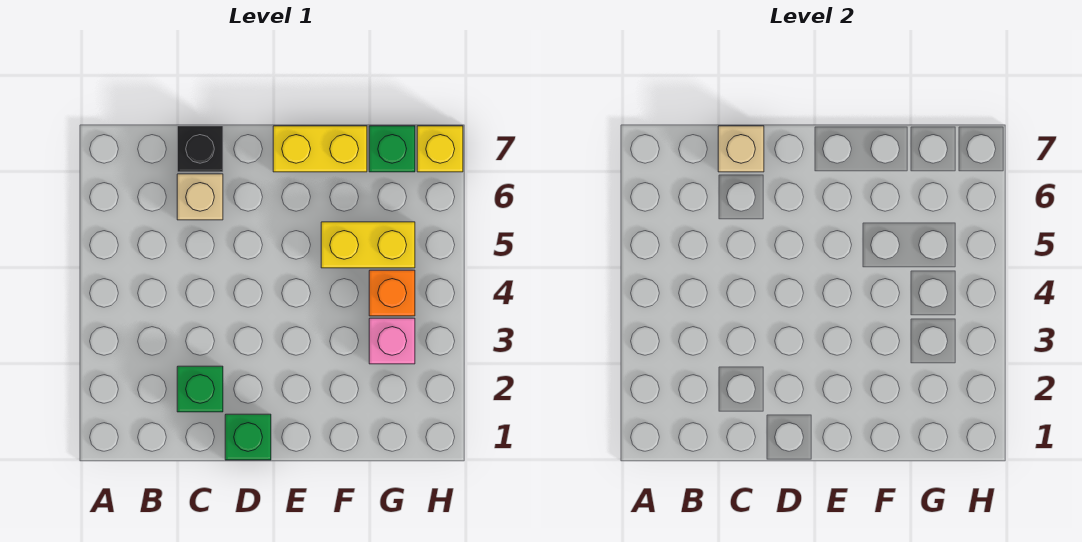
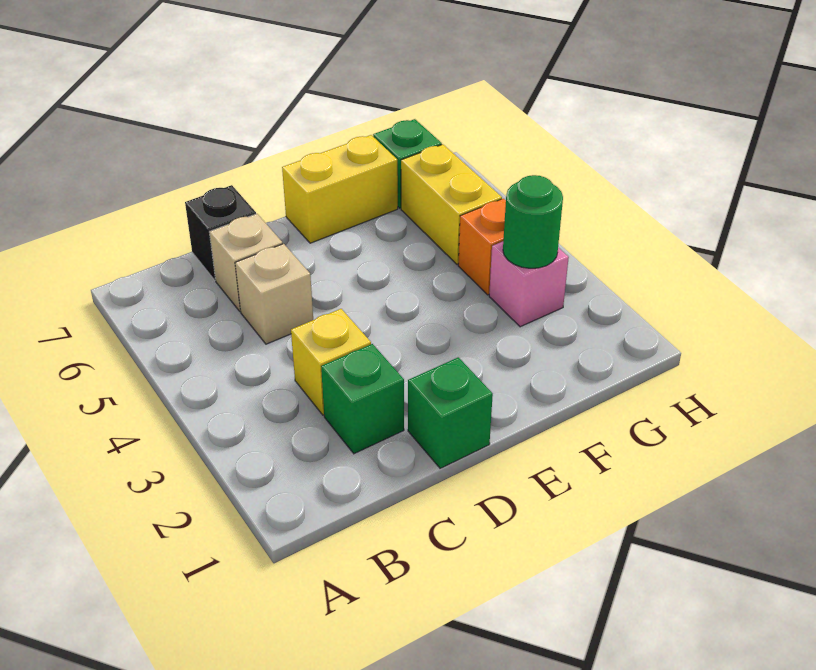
tan 1x1 brick [718,126,764,172] -> tan 1x1 brick moved to [235,244,313,344]
yellow 1x2 brick [321,222,415,268] -> yellow 1x2 brick turned to [401,144,502,265]
none -> green 1x1 round brick [503,175,563,268]
yellow 1x1 brick [417,126,463,172] -> yellow 1x1 brick moved to [291,309,371,415]

